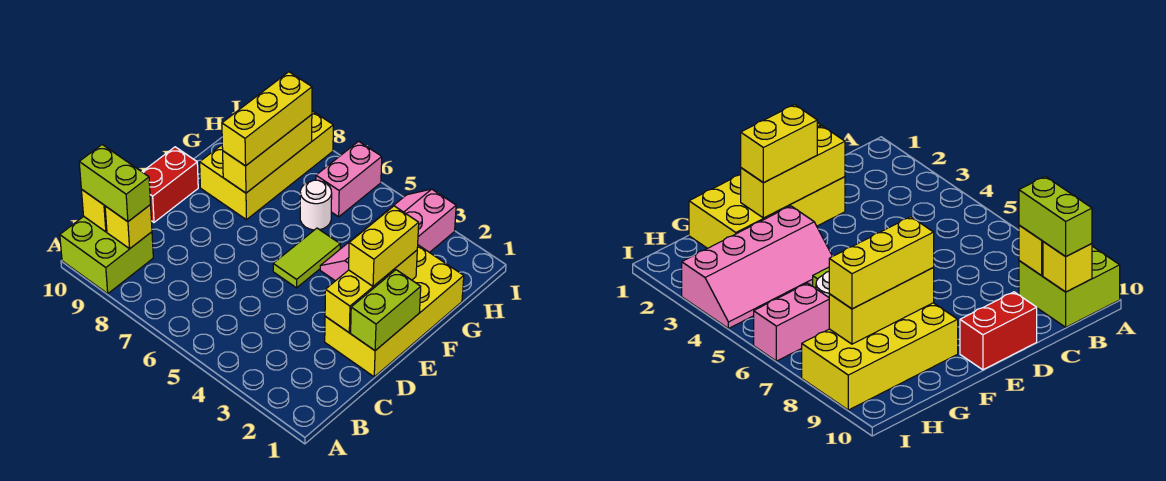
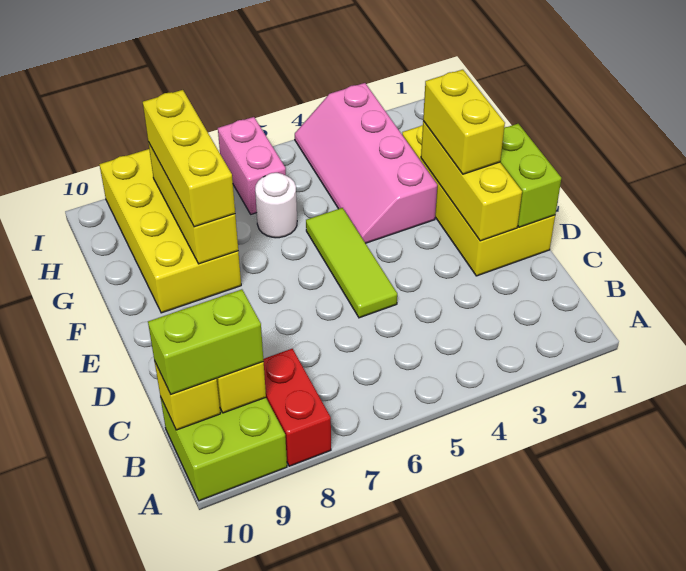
red 1x2 brick [143,147,198,222] -> red 1x2 brick moved to [263,349,331,466]
lime 1x2 tile [273,228,340,288] -> lime 1x3 tile [306,208,397,318]

